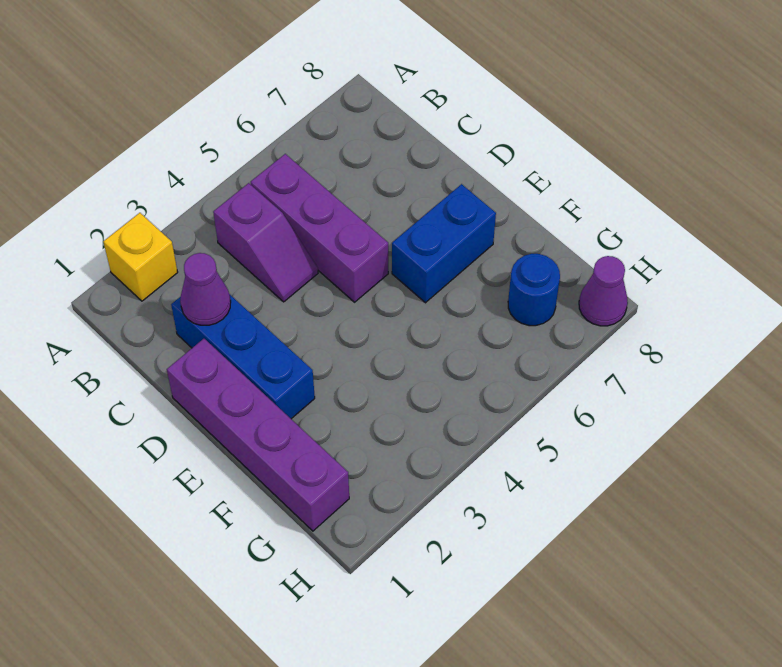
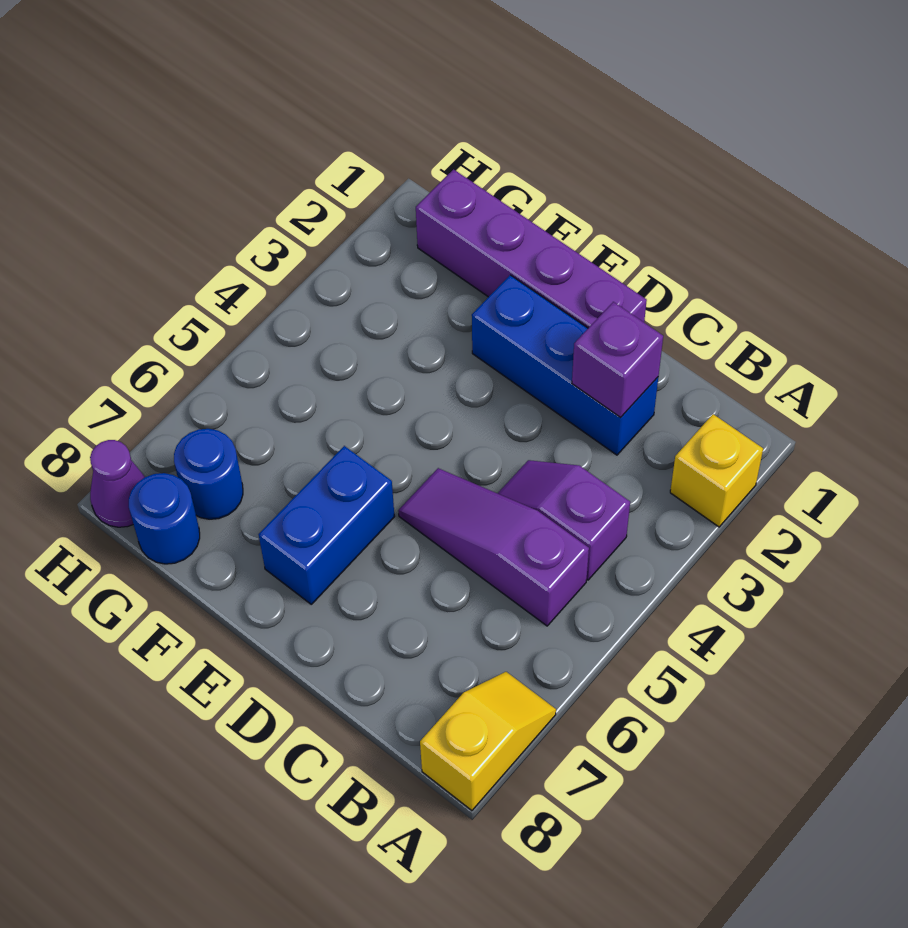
none -> yellow 1x2 slope [420,672,556,811]
purple 1x3 brick [251,154,388,302] -> purple 1x3 slope [398,468,589,626]
purple 1x1 cone [180,253,231,325] -> purple 1x1 brick [572,302,663,418]
none -> blue 1x1 round brick [129,473,200,564]

